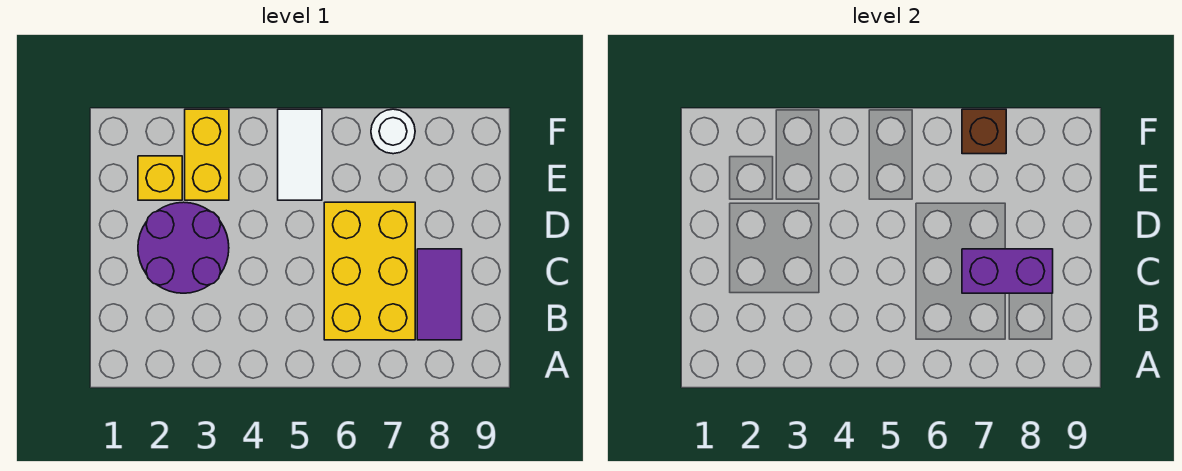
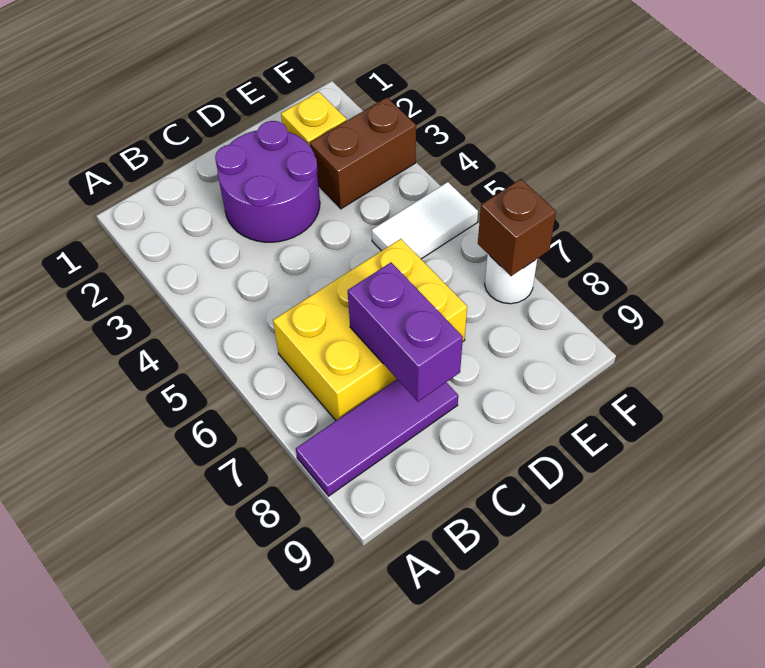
purple 1x2 tile [417,249,462,340] -> purple 1x3 tile [296,380,458,496]
yellow 1x2 brick [185,109,229,200] -> brown 1x2 brick [310,98,416,209]

